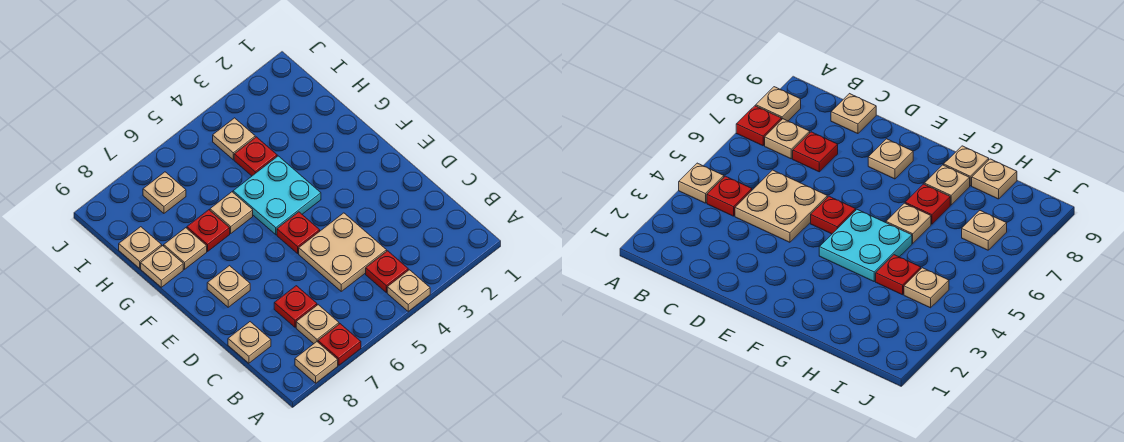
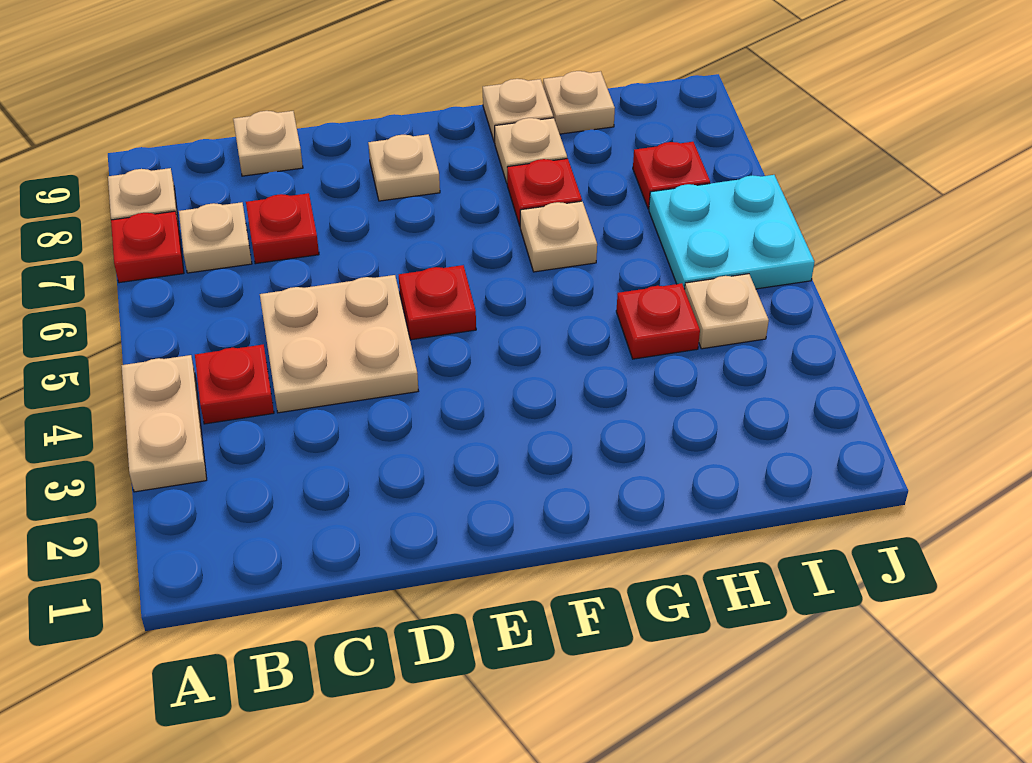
tan 1x1 plate [387,270,430,311] -> tan 1x2 plate [121,355,207,492]
cyan 2x2 plate [233,156,321,235] -> cyan 2x2 plate moved to [649,175,814,289]
tan 1x1 plate [143,172,186,213] -> red 1x1 plate [633,142,710,209]

